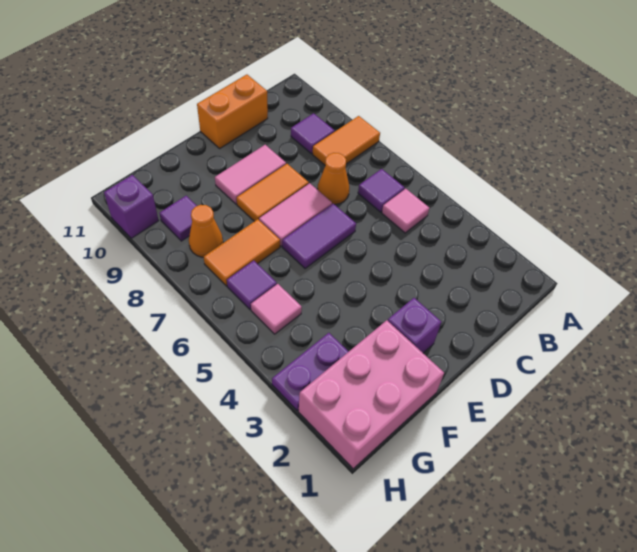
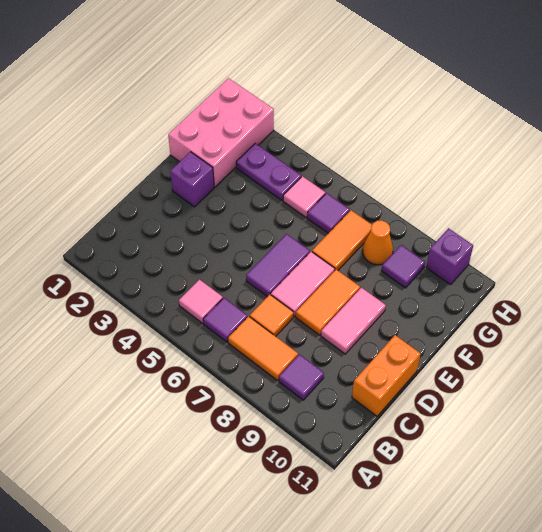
orange 1x2 tile [313,116,380,165] -> orange 1x2 tile turned to [228,316,298,380]
orange 1x1 cone [317,153,349,204] -> orange 1x1 tile [250,295,294,336]
purple 1x2 plate [272,333,349,410] -> purple 1x2 plate turned to [236,143,301,200]

